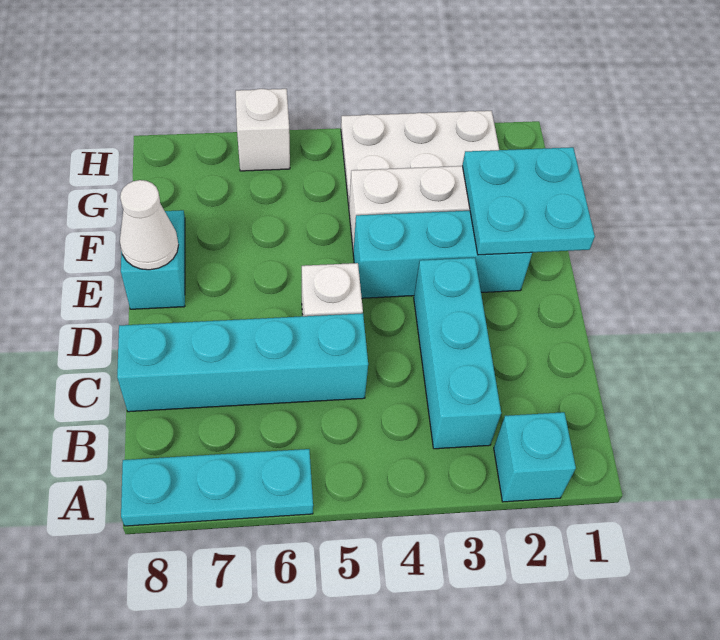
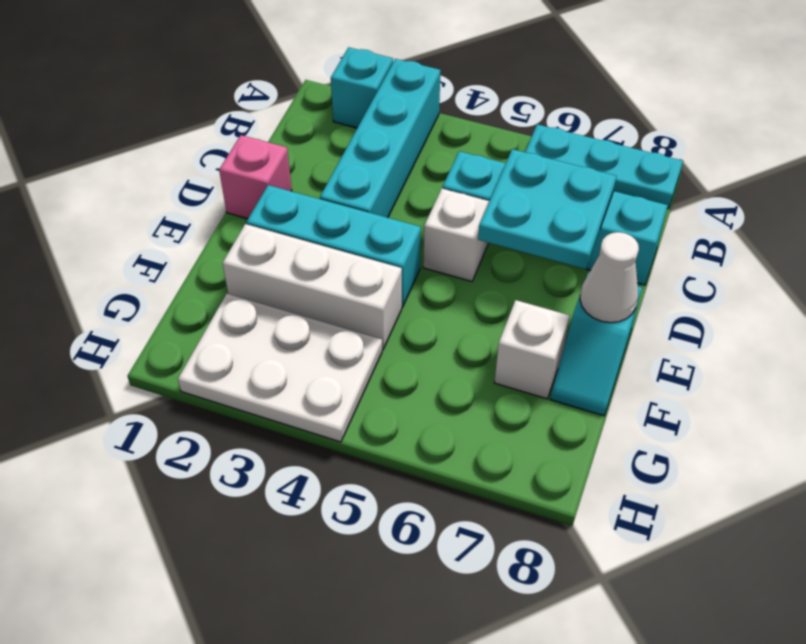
cyan 1x3 brick [414,258,501,449] -> cyan 1x4 brick [320,59,441,218]
none -> pink 1x1 brick [219,135,292,219]
cyan 2x2 plate [462,147,595,255] -> cyan 2x2 plate moved to [478,149,617,269]
white 1x1 brick [236,89,290,171] -> white 1x1 brick moved to [494,300,570,399]

